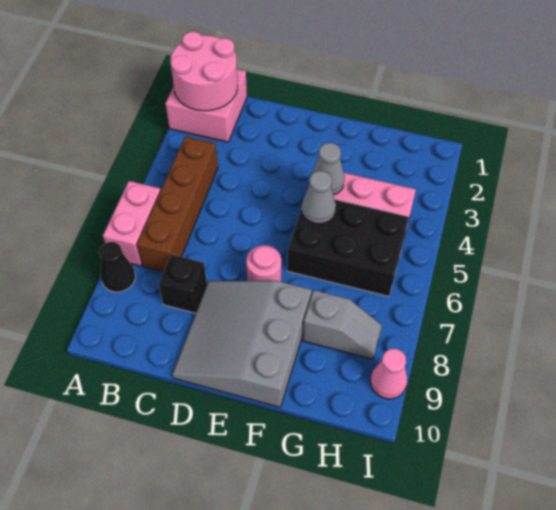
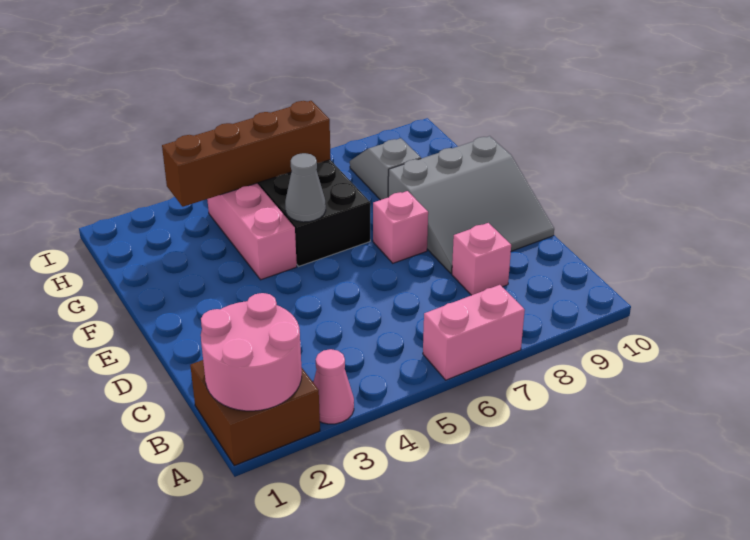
pink 2x2 brick [165,69,247,142] -> brown 2x2 brick [190,360,320,466]
black 1x1 cone [99,242,135,292] -> none
brown 1x4 brick [137,136,218,272] -> brown 1x4 brick moved to [162,101,331,207]
black 1x1 brick [159,254,207,313] -> pink 1x1 brick [452,223,511,295]
pink 1x1 round brick [246,245,281,282] -> pink 1x1 brick [373,191,428,263]
grey 1x1 cone [312,143,345,195] -> none
pink 1x1 cone [370,349,407,399] -> pink 1x1 cone moved to [313,349,354,424]

